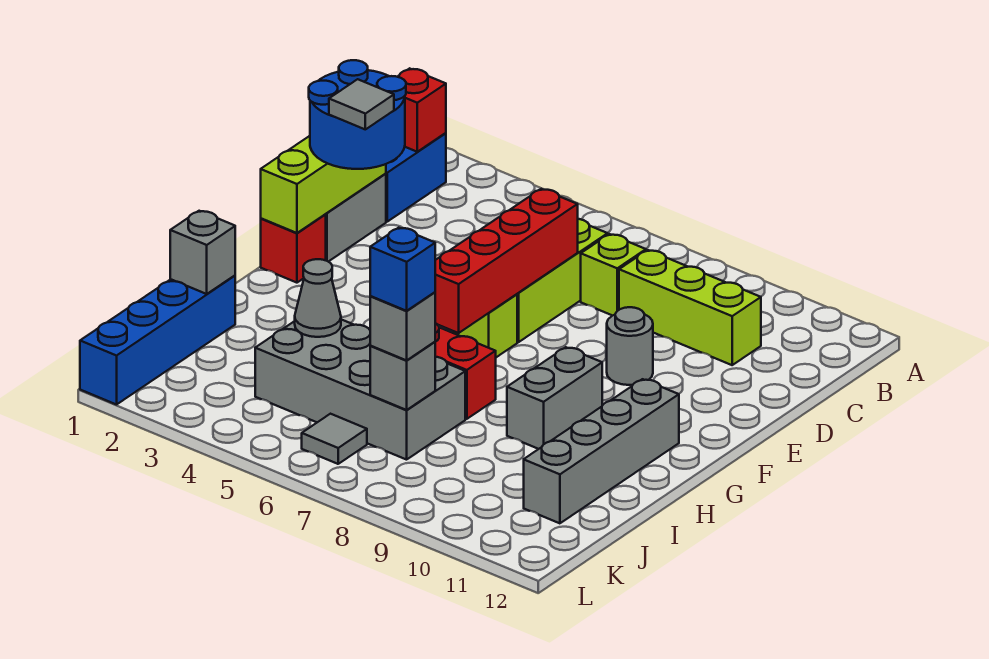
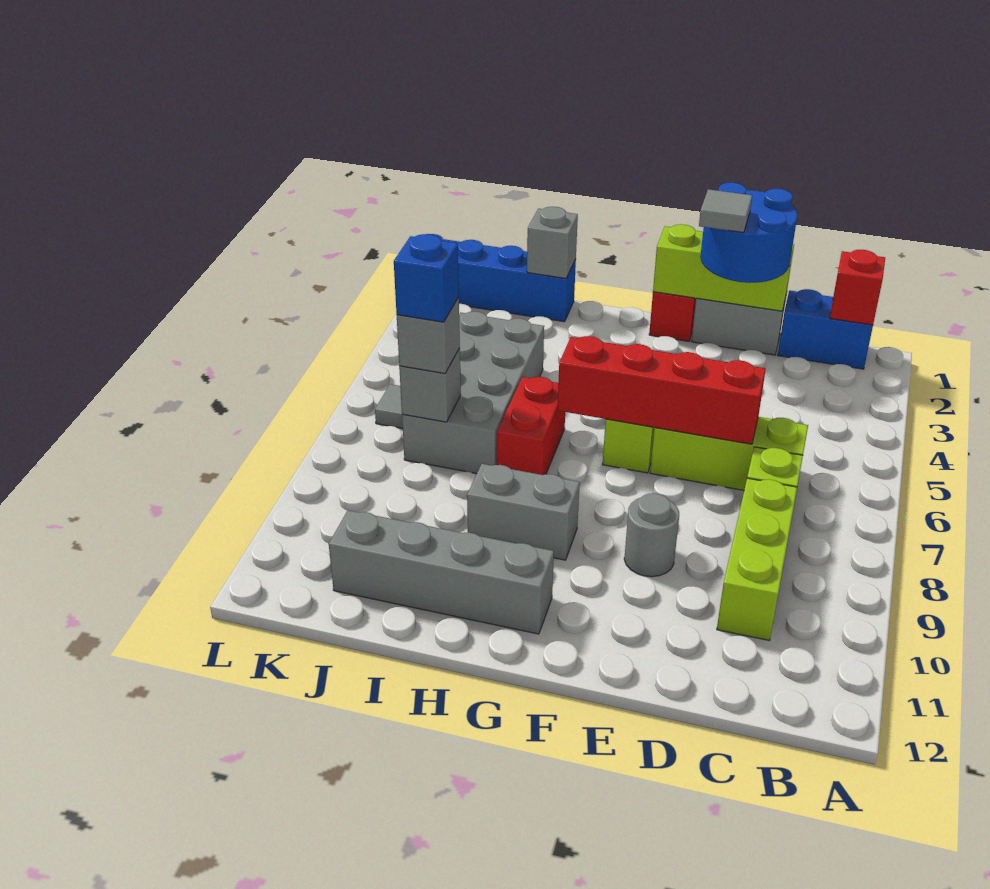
grey 1x1 cone [295,259,341,337] -> none

